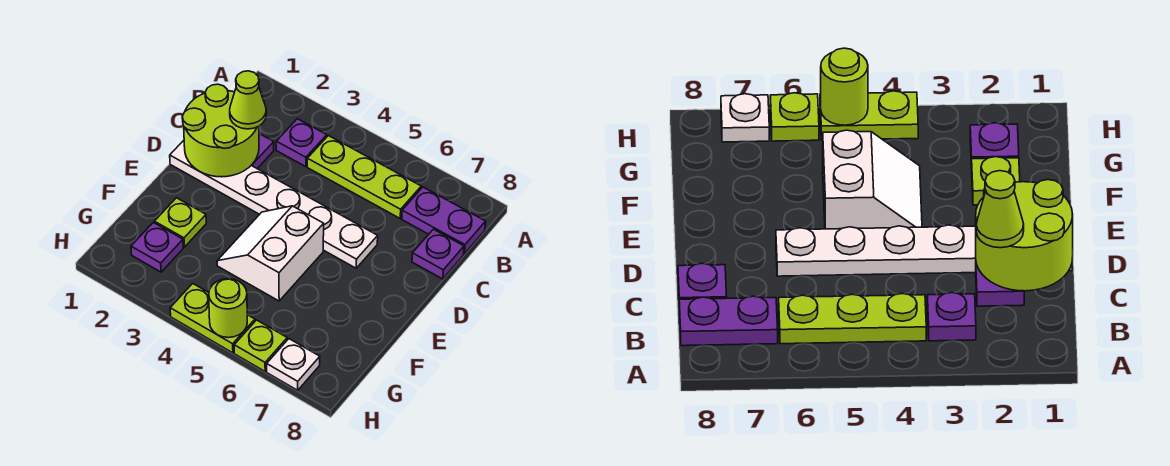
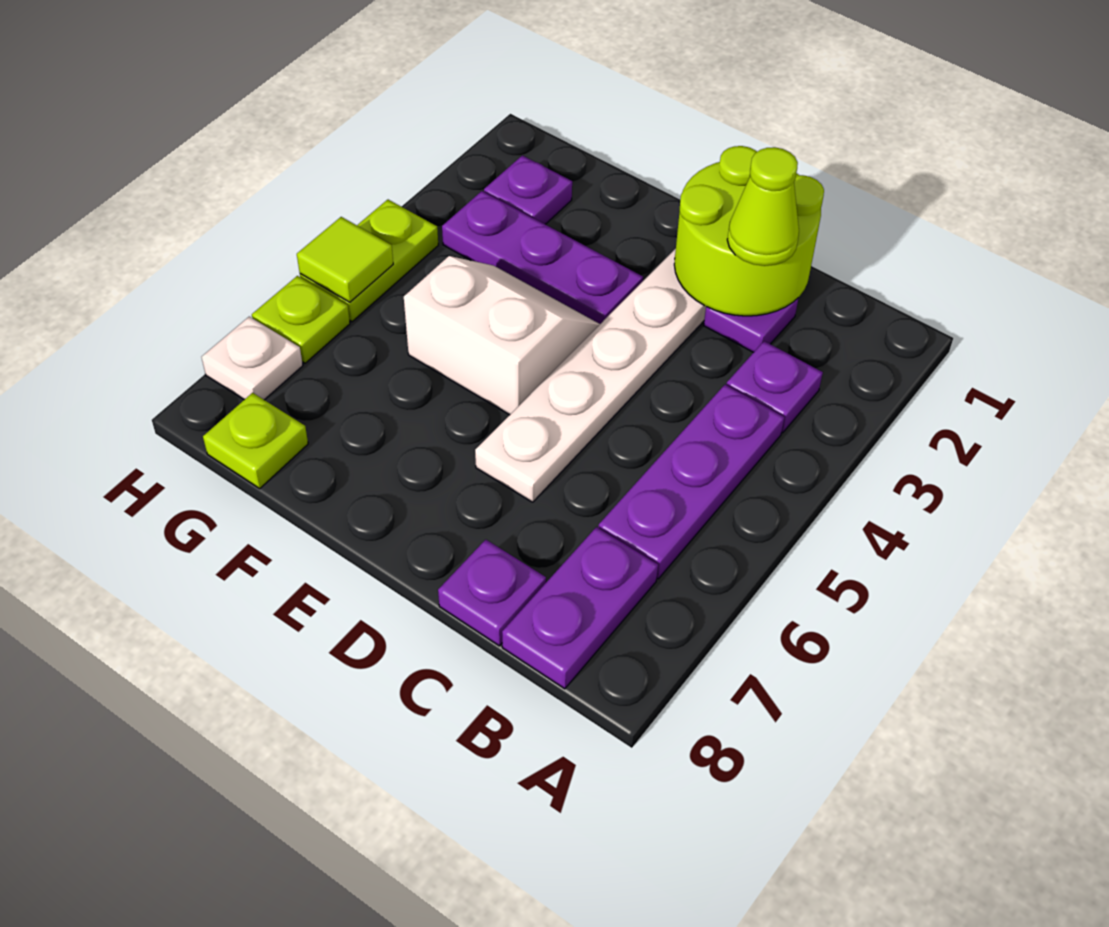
lime 1x3 plate [307,136,421,218] -> purple 1x3 plate [598,385,784,579]
none -> purple 1x3 plate [442,191,643,324]
lime 1x1 plate [154,198,206,247] -> lime 1x1 plate moved to [203,393,308,489]
lime 1x1 round brick [209,279,247,338] -> lime 1x1 tile [297,217,393,302]

